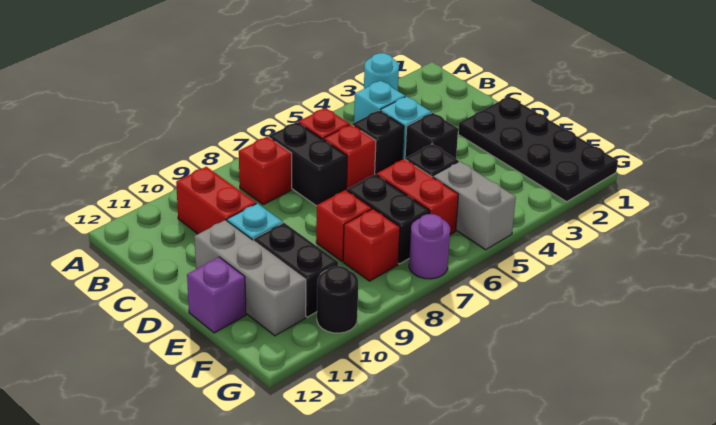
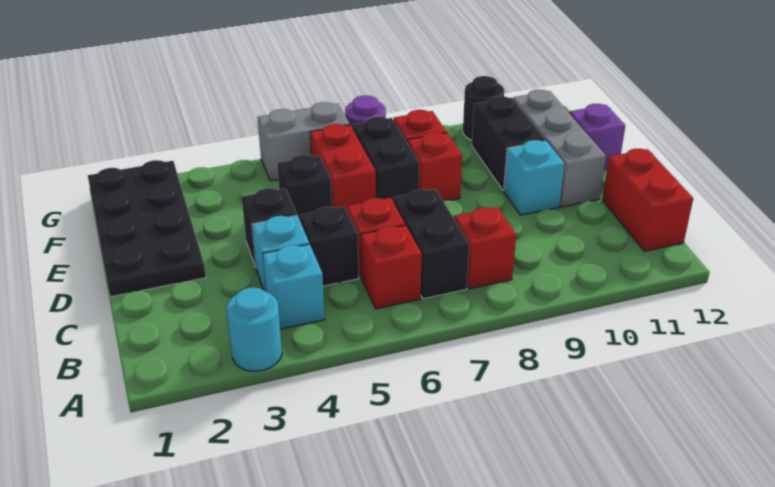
red 1x2 brick [176,167,256,234] -> red 1x2 brick moved to [603,149,693,251]
grey 1x2 brick [433,161,516,250] -> grey 1x2 brick turned to [257,102,350,181]

